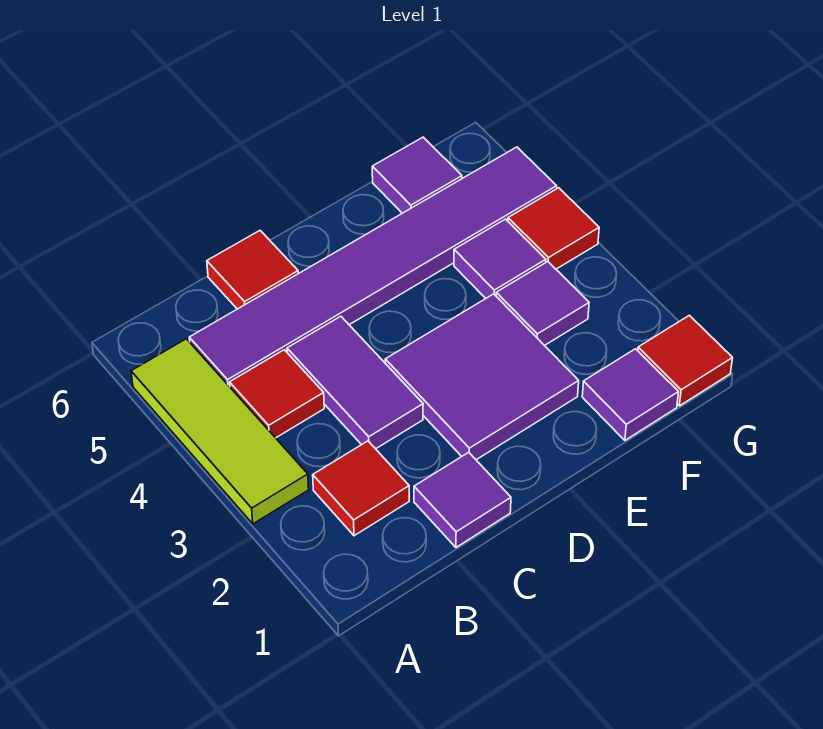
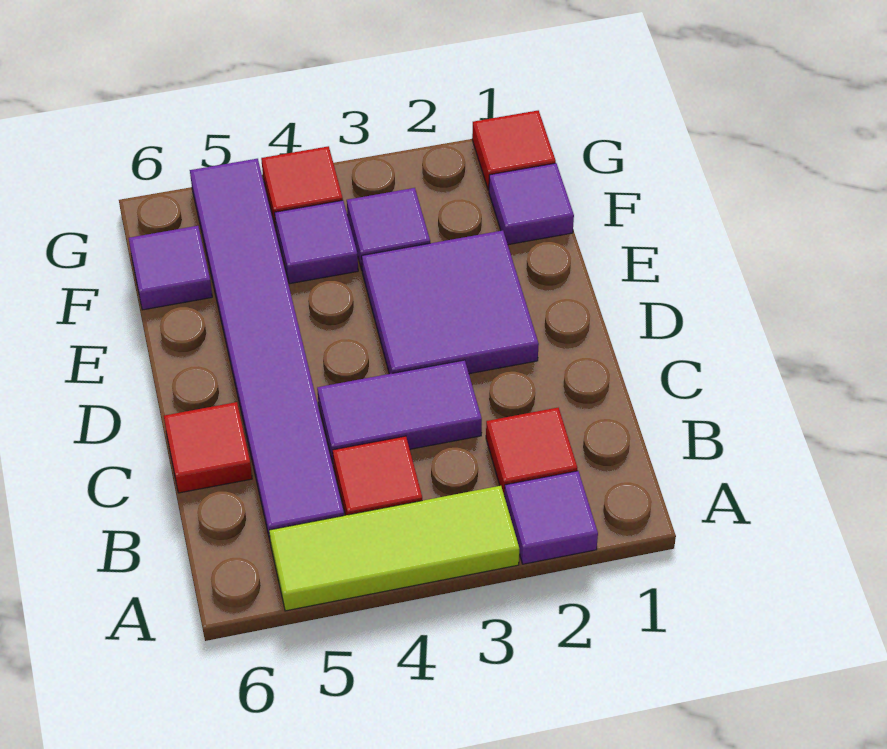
purple 1x1 tile [414,452,511,547] -> purple 1x1 tile moved to [504,471,598,564]

